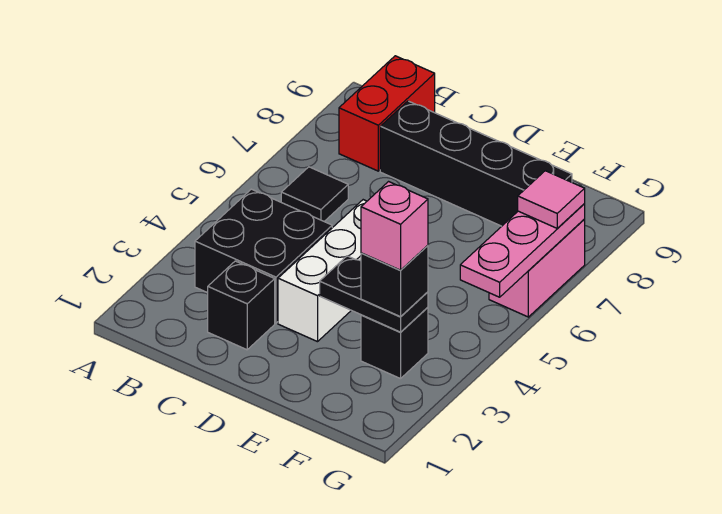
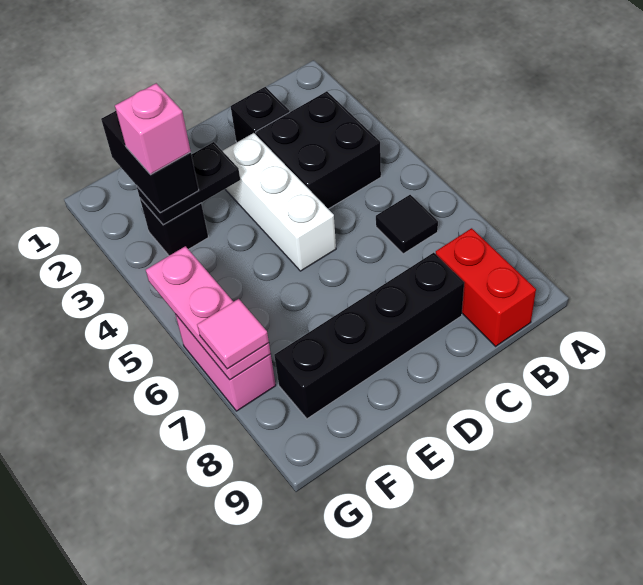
black 1x1 brick [361,245,428,317] -> black 1x2 brick [101,111,199,213]

